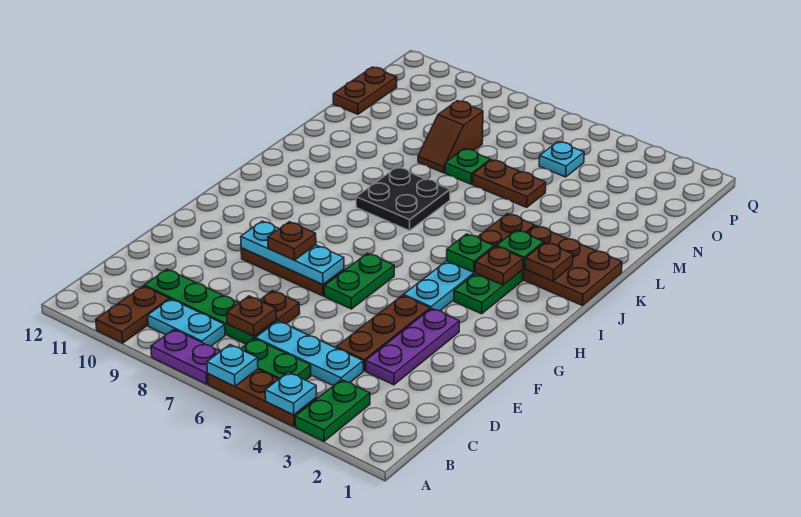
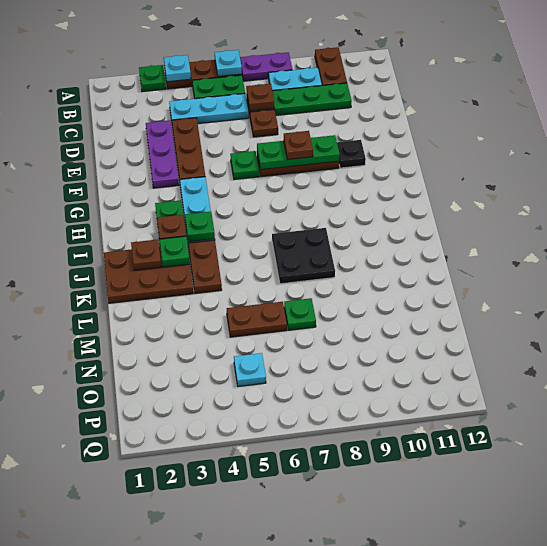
green 1x2 plate [295,380,370,441] -> green 1x1 plate [139,65,166,92]
green 1x2 plate [324,253,394,309] -> green 1x1 plate [230,151,259,180]
cyan 1x3 plate [241,221,344,285] -> green 1x3 plate [257,135,340,170]
none -> black 1x1 plate [337,140,366,168]
brown 1x2 slope [418,101,483,173] -> none
brown 1x2 plate [333,67,397,114] -> none

